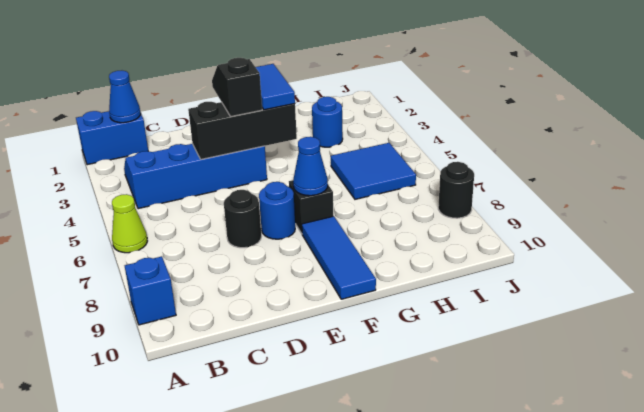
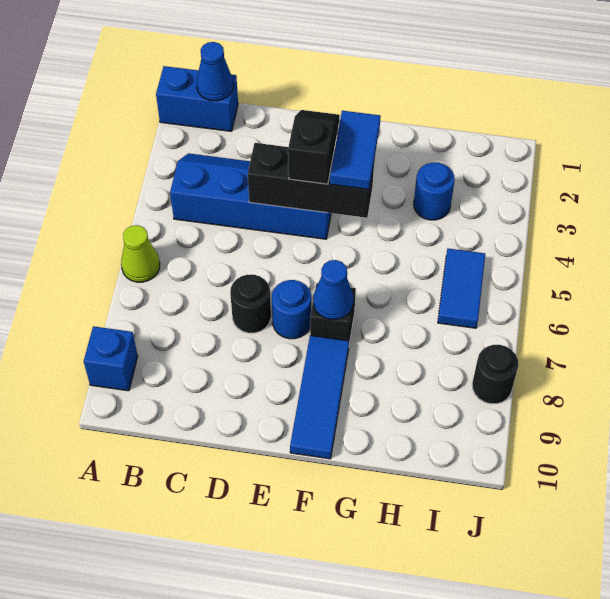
blue 2x2 tile [331,143,416,199] -> blue 1x2 tile [438,249,485,328]

